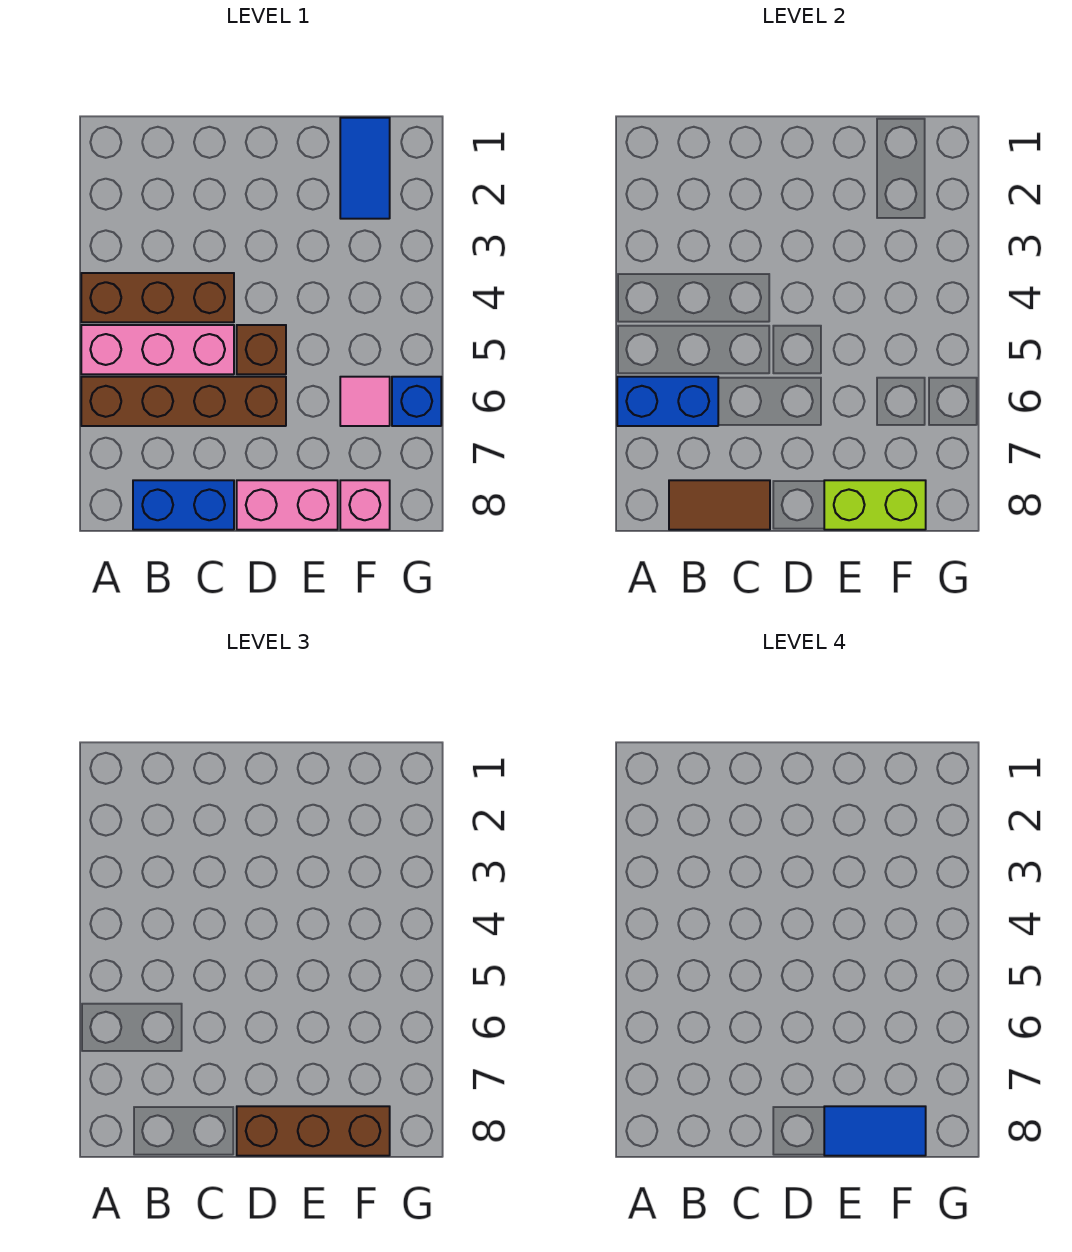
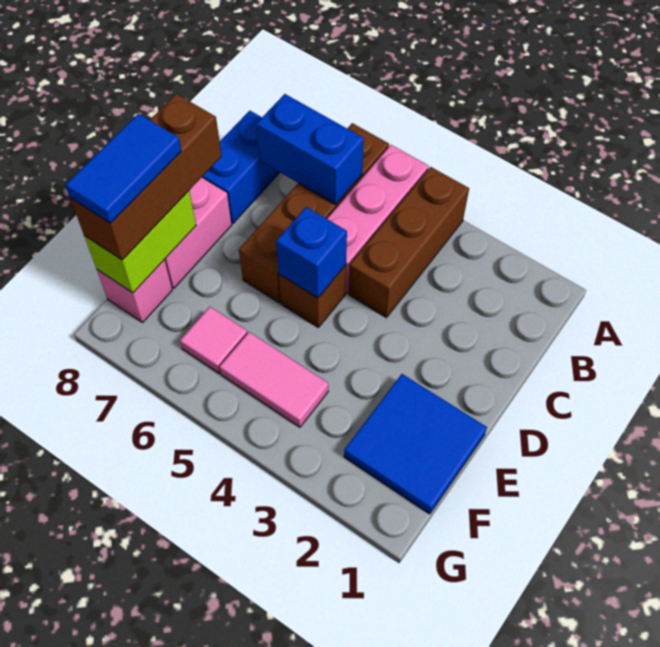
blue 1x2 brick [617,377,718,426] -> blue 1x2 brick turned to [256,94,364,205]
brown 1x2 tile [669,480,770,530] -> none
blue 1x2 tile [340,118,390,219] -> blue 2x2 tile [344,374,487,514]
none -> pink 1x2 tile [220,332,328,427]
blue 1x1 brick [392,377,441,426] -> blue 1x1 brick moved to [276,207,347,298]

